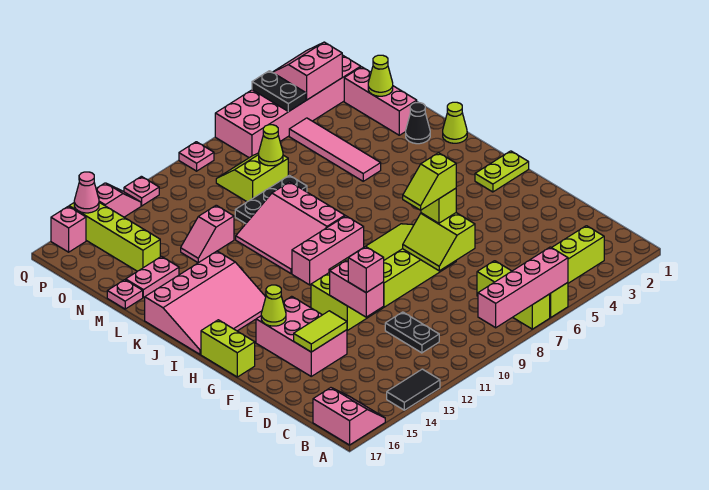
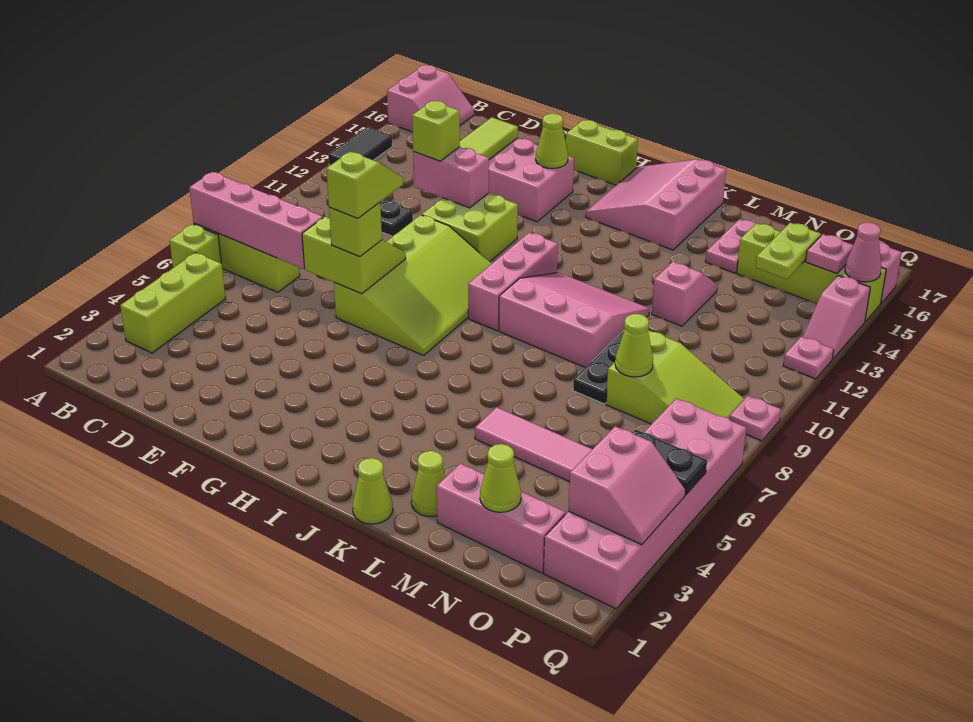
pink 1x4 brick [478,247,568,328] -> pink 1x4 brick turned to [189,172,323,269]
pink 2x2 slope [313,388,385,445] -> pink 2x2 slope turned to [387,65,474,132]
pink 1x1 brick [348,247,384,293] -> lime 1x1 brick [412,101,460,161]
lime 1x2 plate [475,151,529,192] -> lime 1x2 plate moved to [756,223,821,279]
pink 3x4 slope [145,251,266,354] -> pink 3x3 slope [586,159,726,250]
black 1x1 cone [406,103,430,144] -> lime 1x1 cone [411,451,445,517]
pink 1x1 plate [107,280,143,309] -> pink 1x1 plate moved to [805,234,853,274]
lime 2x2 slope [216,153,288,202] -> lime 2x3 slope [606,330,744,424]

